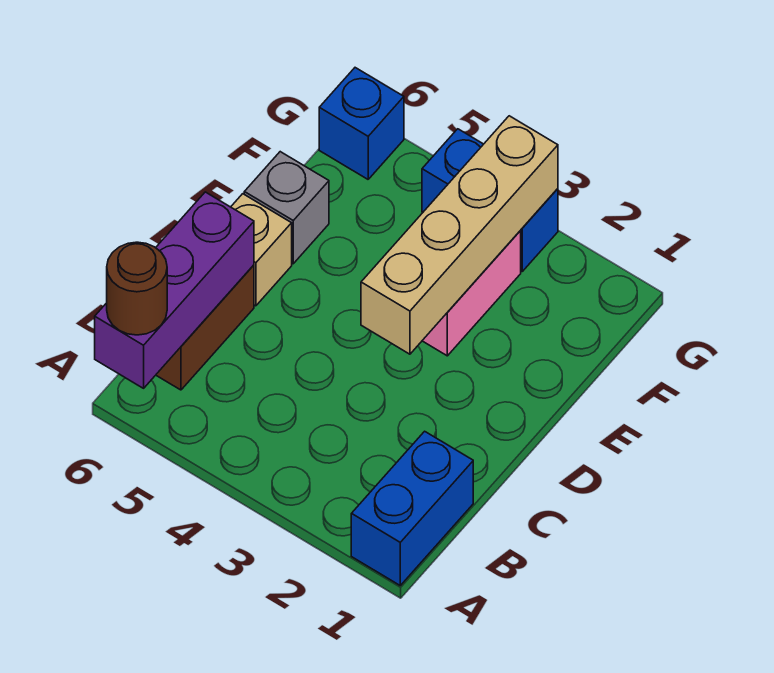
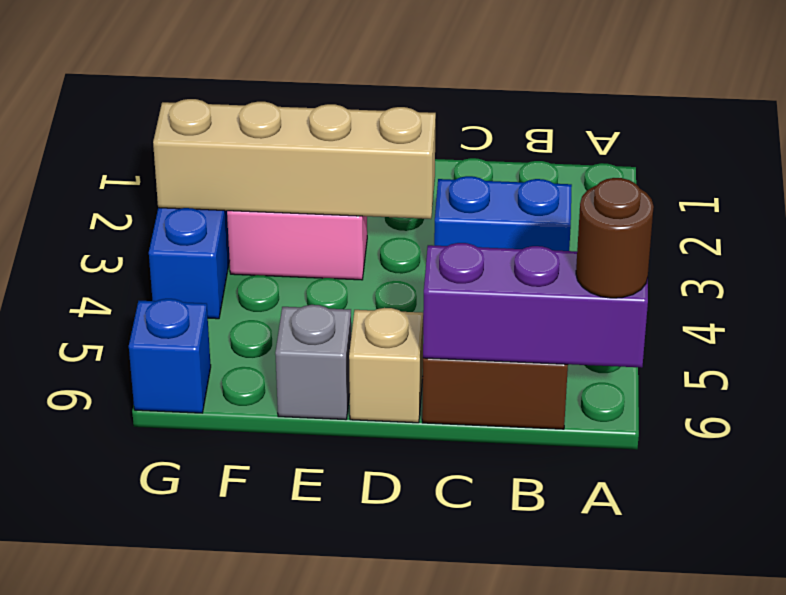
blue 1x2 brick [351,431,473,585] -> blue 1x2 brick moved to [434,176,572,251]

